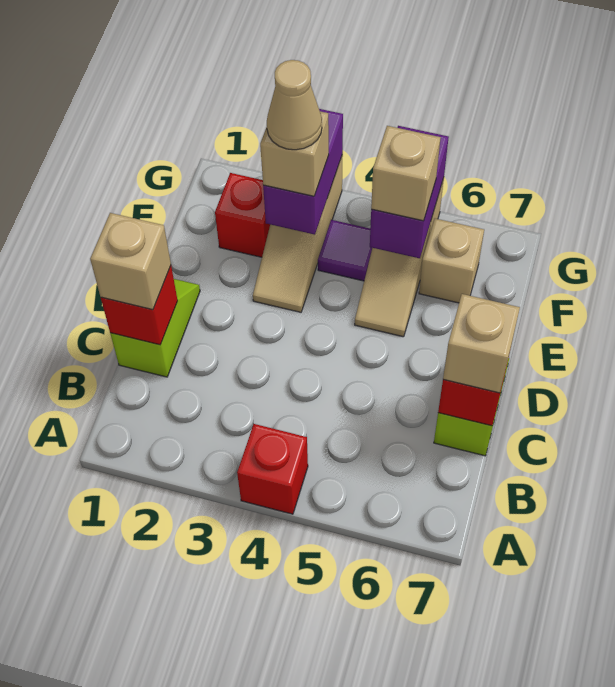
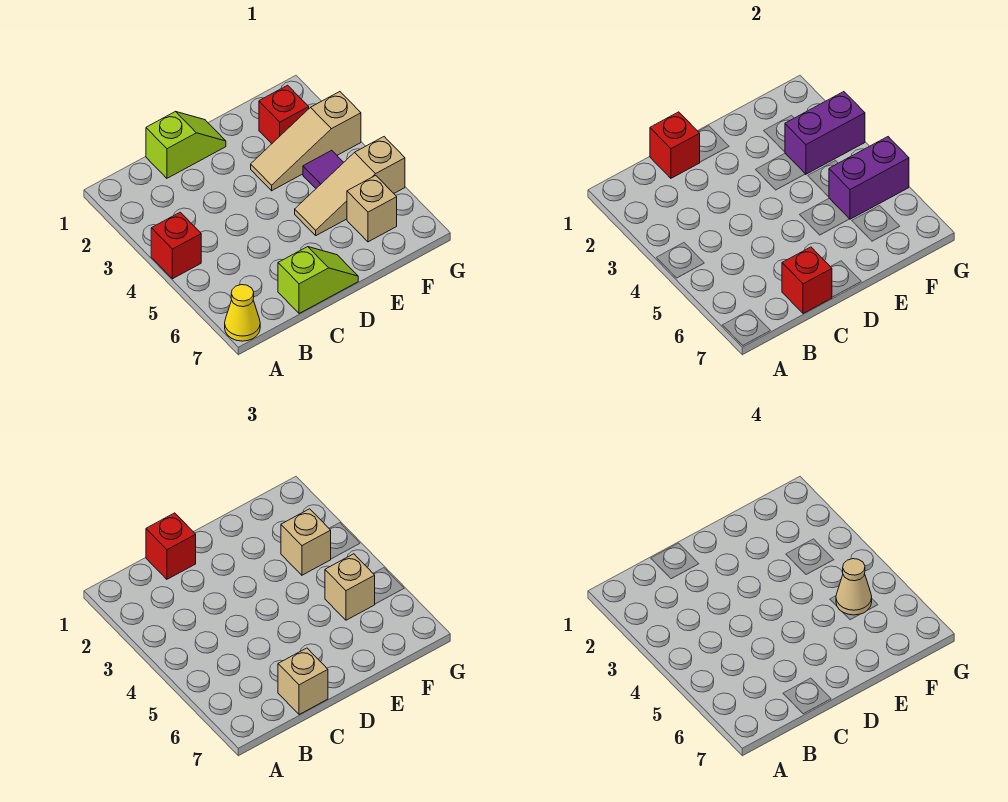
none -> yellow 1x1 cone [225,285,260,341]
tan 1x1 brick [90,213,171,310] -> red 1x1 brick [146,513,196,579]
tan 1x1 cone [267,60,322,150] -> tan 1x1 cone moved to [836,559,872,615]

